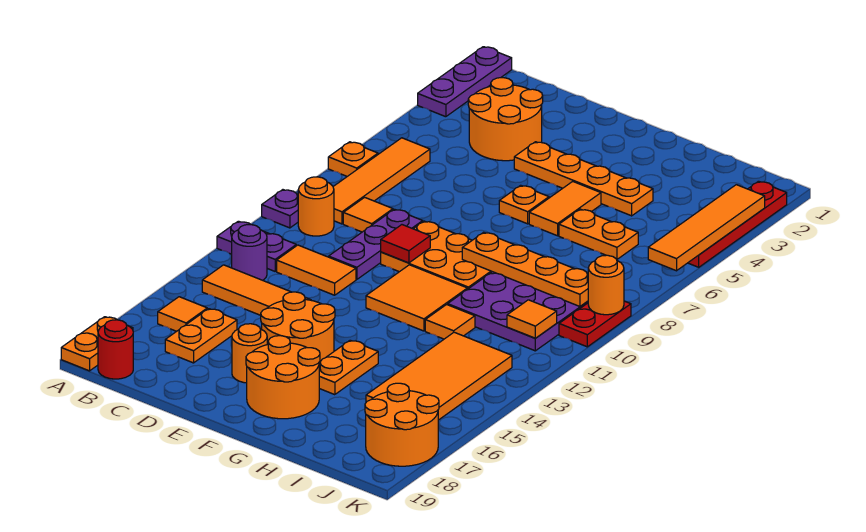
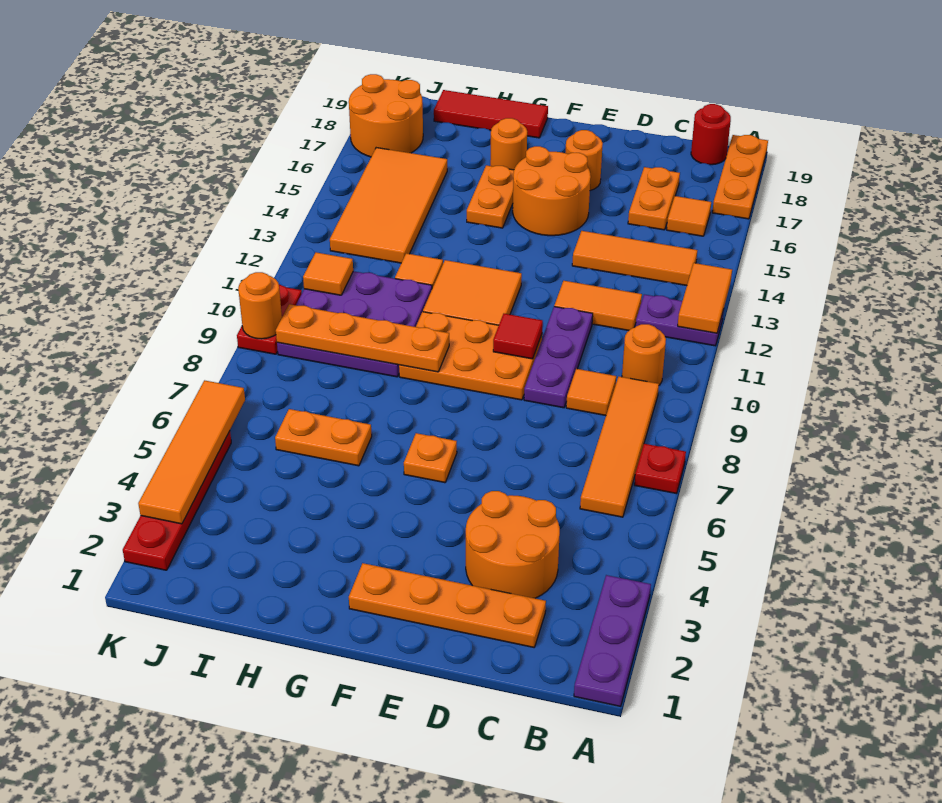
orange 1x1 plate [328,142,378,176] -> red 1x1 plate [634,444,686,494]
purple 1x1 plate [262,190,298,228] -> none
orange 1x2 plate [61,317,133,371] -> orange 1x3 plate [712,135,768,219]
purple 1x1 round brick [232,224,267,280] -> none
orange 1x4 plate [514,142,653,216] -> orange 1x4 plate moved to [349,563,546,647]
orange 2x2 round brick [246,336,320,419] -> orange 1x1 round brick [490,118,527,170]
orange 1x2 tile [529,181,601,236] -> orange 1x2 tile moved to [678,263,732,333]
none -> red 1x3 tile [434,90,548,138]

